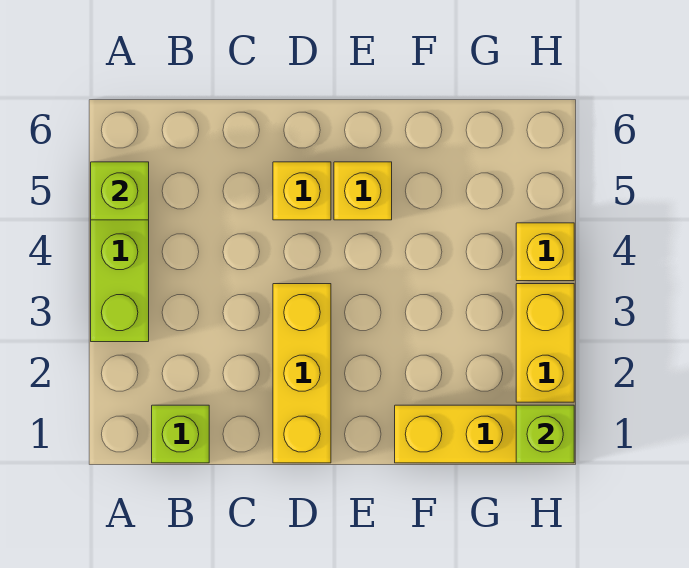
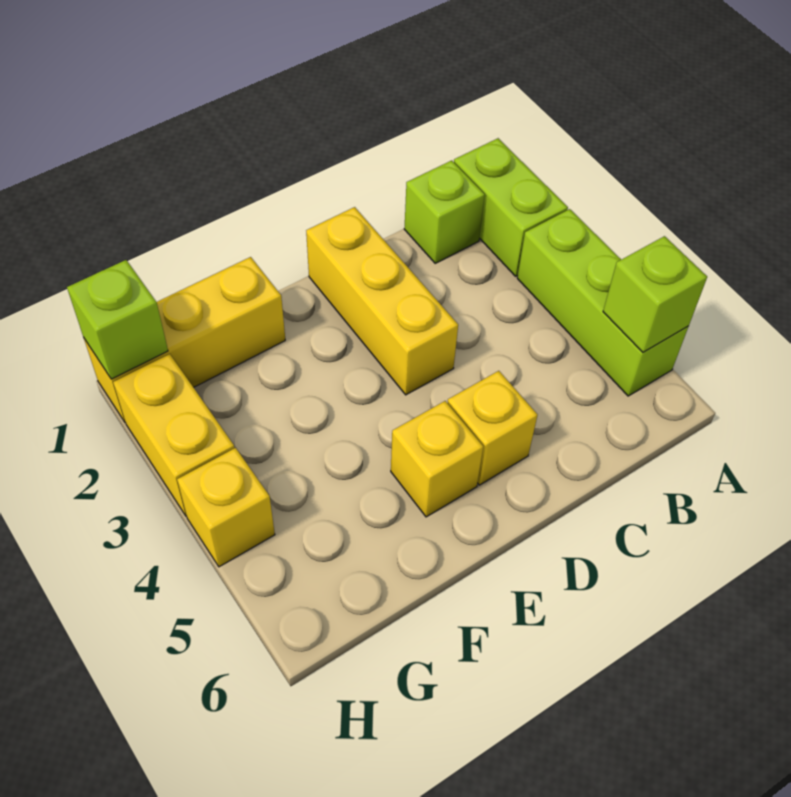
none -> lime 1x2 brick [454,138,568,276]

